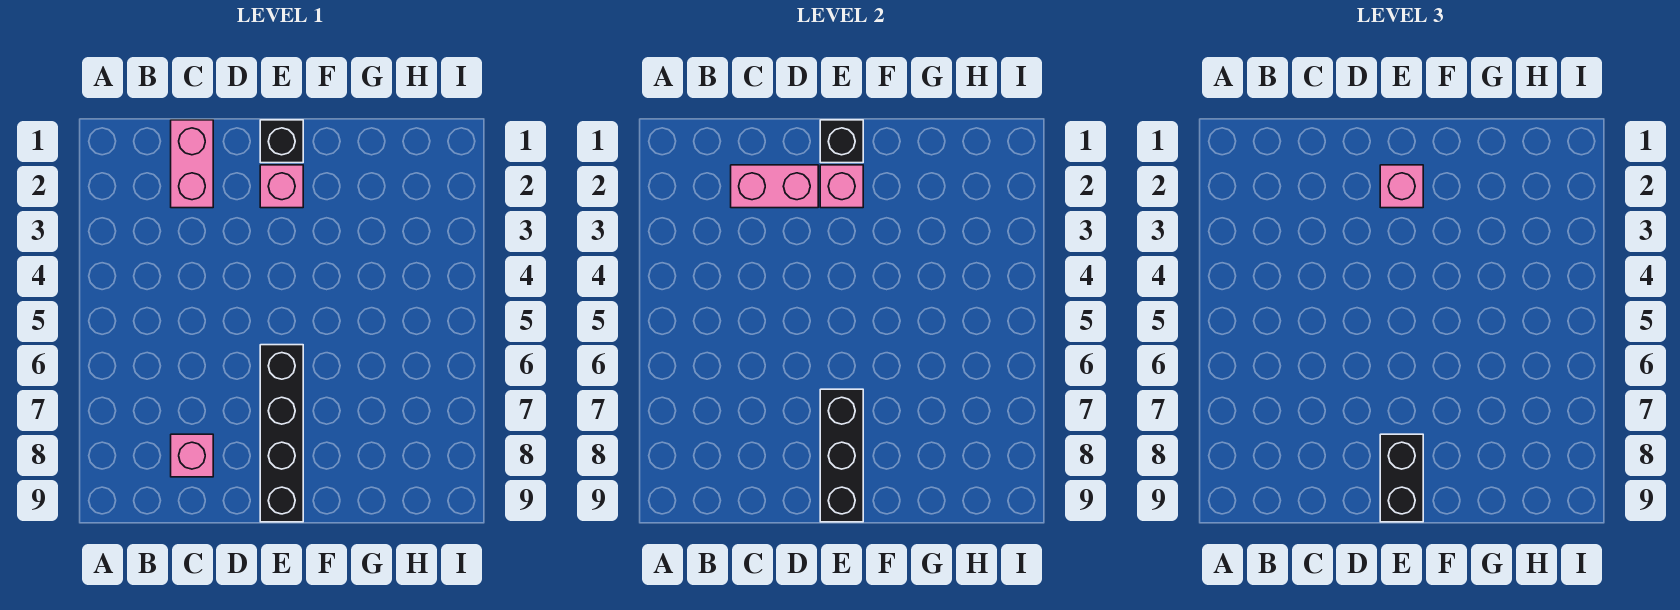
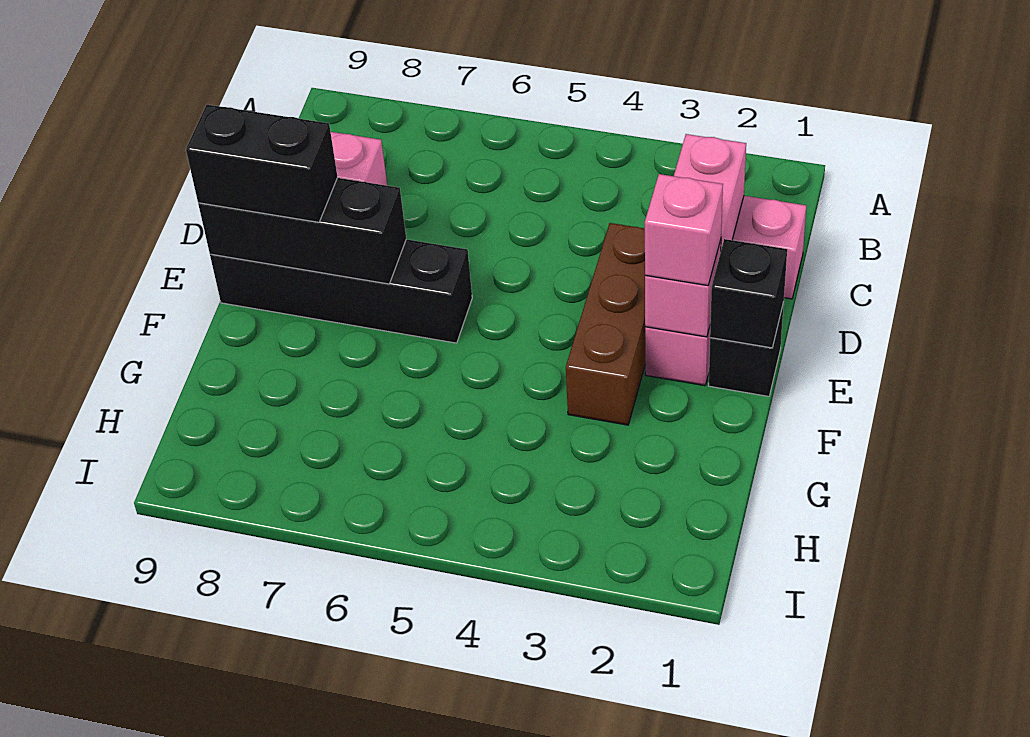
none -> brown 1x3 brick [566,223,645,425]

